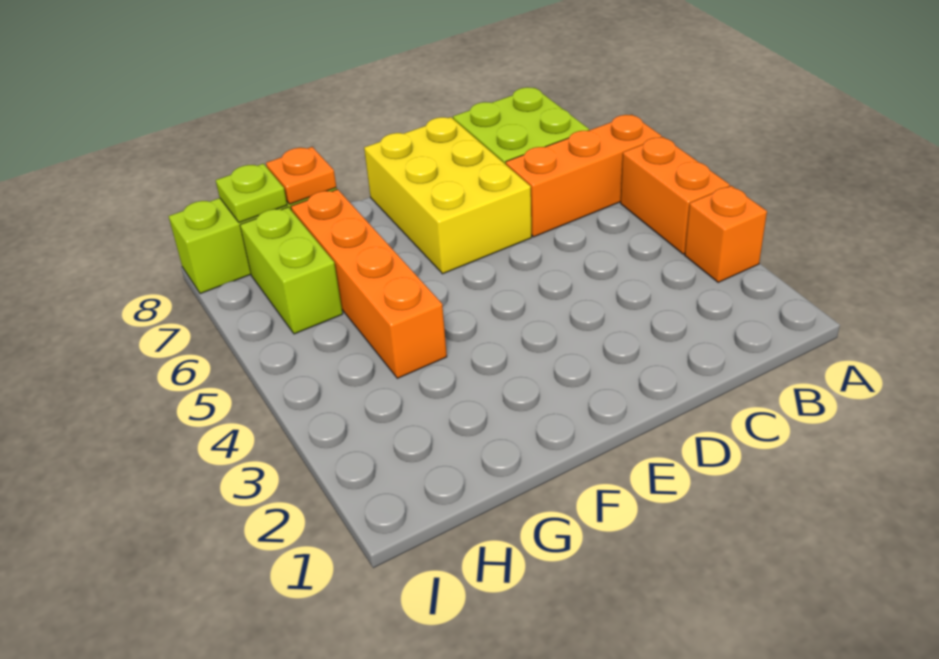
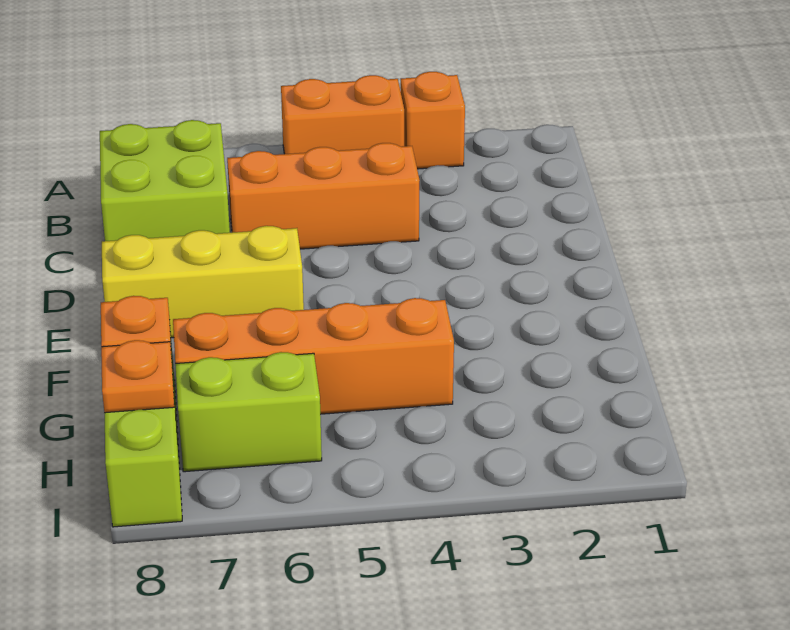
orange 1x3 brick [506,115,661,237] -> orange 1x3 brick turned to [227,143,420,249]
yellow 2x3 brick [364,117,532,274] -> yellow 1x3 brick [102,226,304,338]
lime 1x1 plate [216,164,287,222] -> orange 1x1 plate [101,340,174,413]

